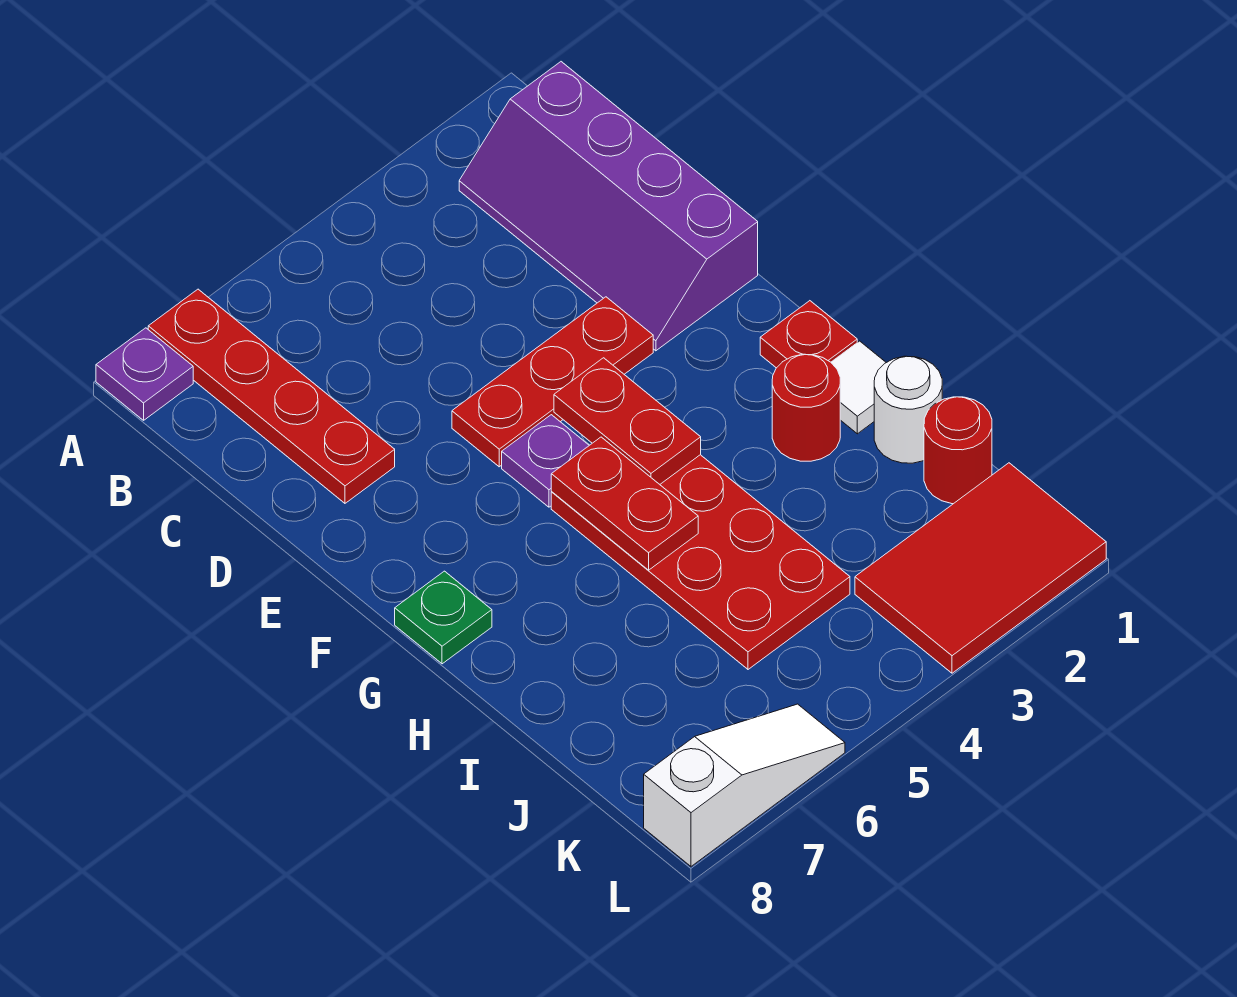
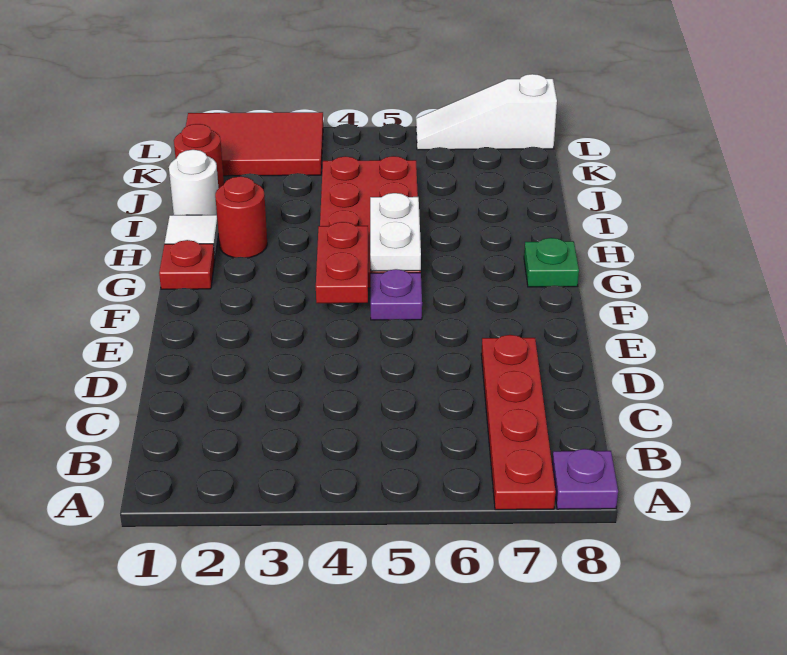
purple 2x4 slope [459,62,758,351] -> none
red 1x3 plate [452,297,653,467] -> none
red 1x2 plate [551,437,698,570] -> white 1x2 plate [370,193,421,271]

